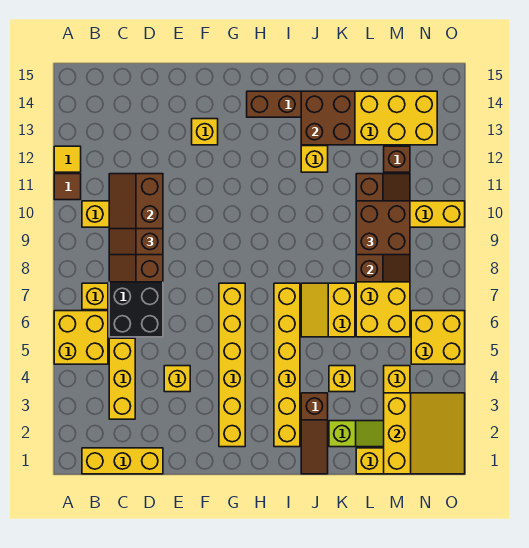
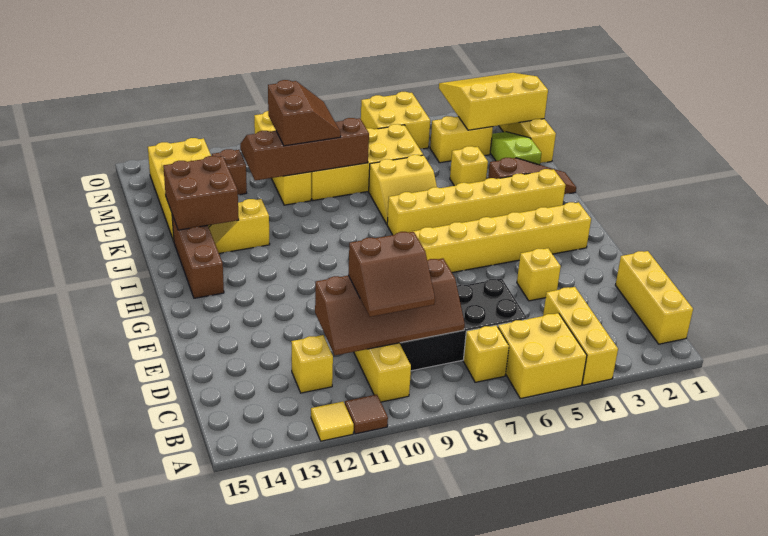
yellow 1x3 brick [109,338,135,419] -> yellow 1x3 brick turned to [543,287,618,385]
brown 1x2 slope [109,229,163,255] -> brown 2x2 slope [348,232,435,317]
yellow 1x1 brick [192,119,218,145] -> yellow 1x1 brick moved to [291,335,333,393]
brown 2x2 brick [356,201,410,255] -> brown 2x2 slope [268,80,341,146]

